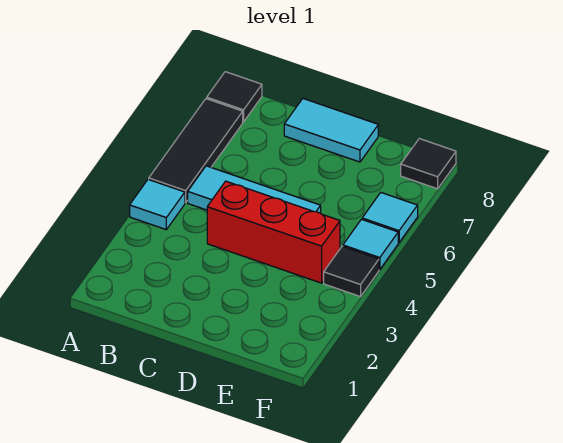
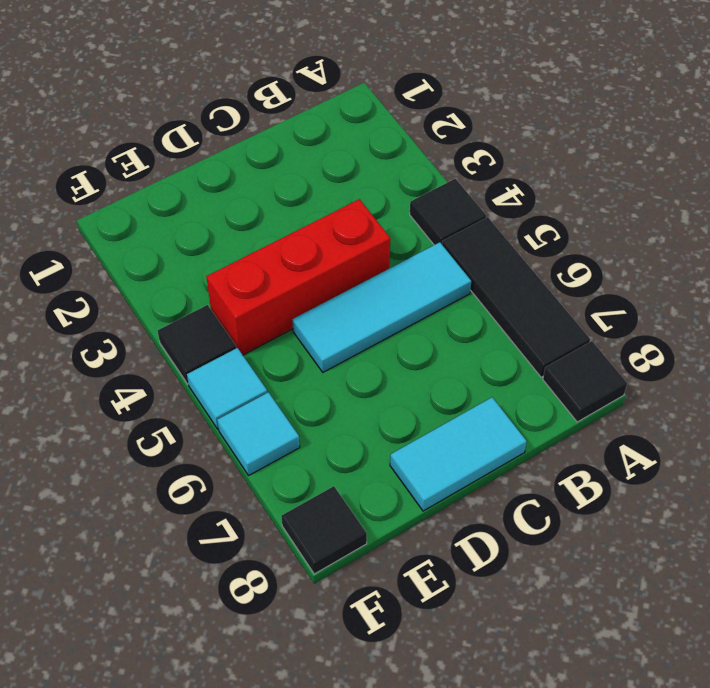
cyan 1x1 tile [130,179,185,229] -> black 1x1 tile [410,179,486,245]

